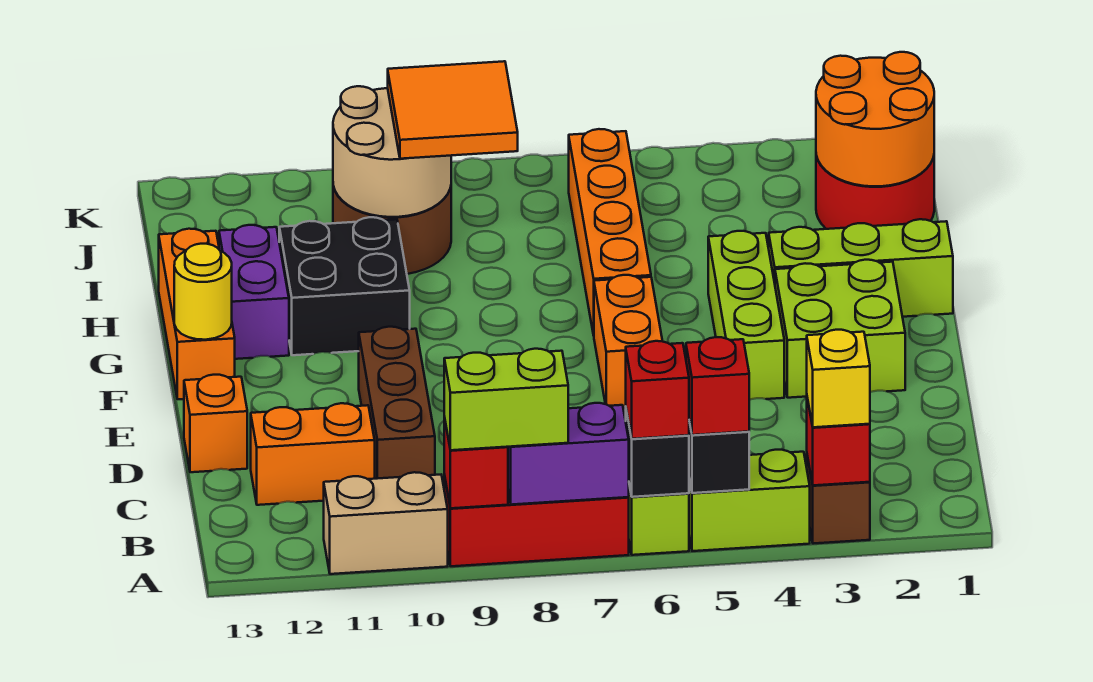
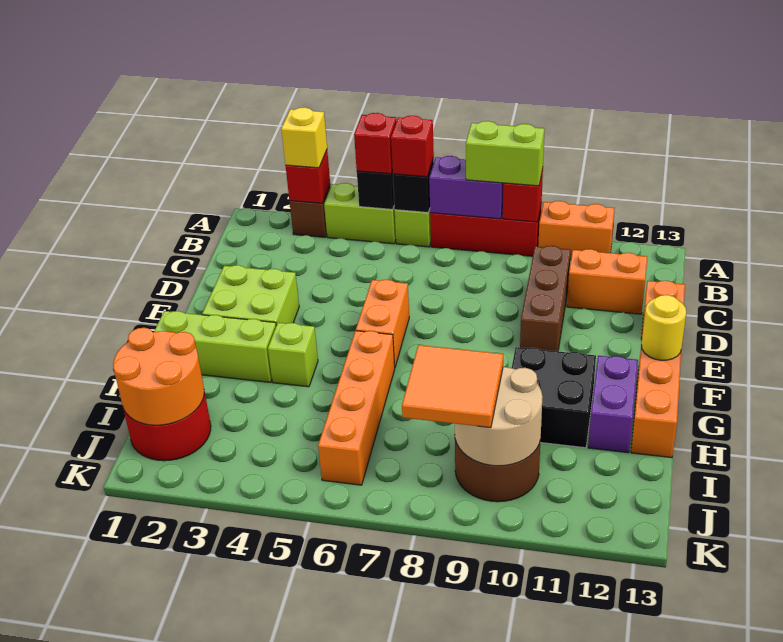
tan 1x2 brick [324,472,448,574] -> orange 1x2 brick [538,201,615,260]
lime 1x3 brick [708,231,784,400] -> lime 1x1 brick [268,323,318,387]

